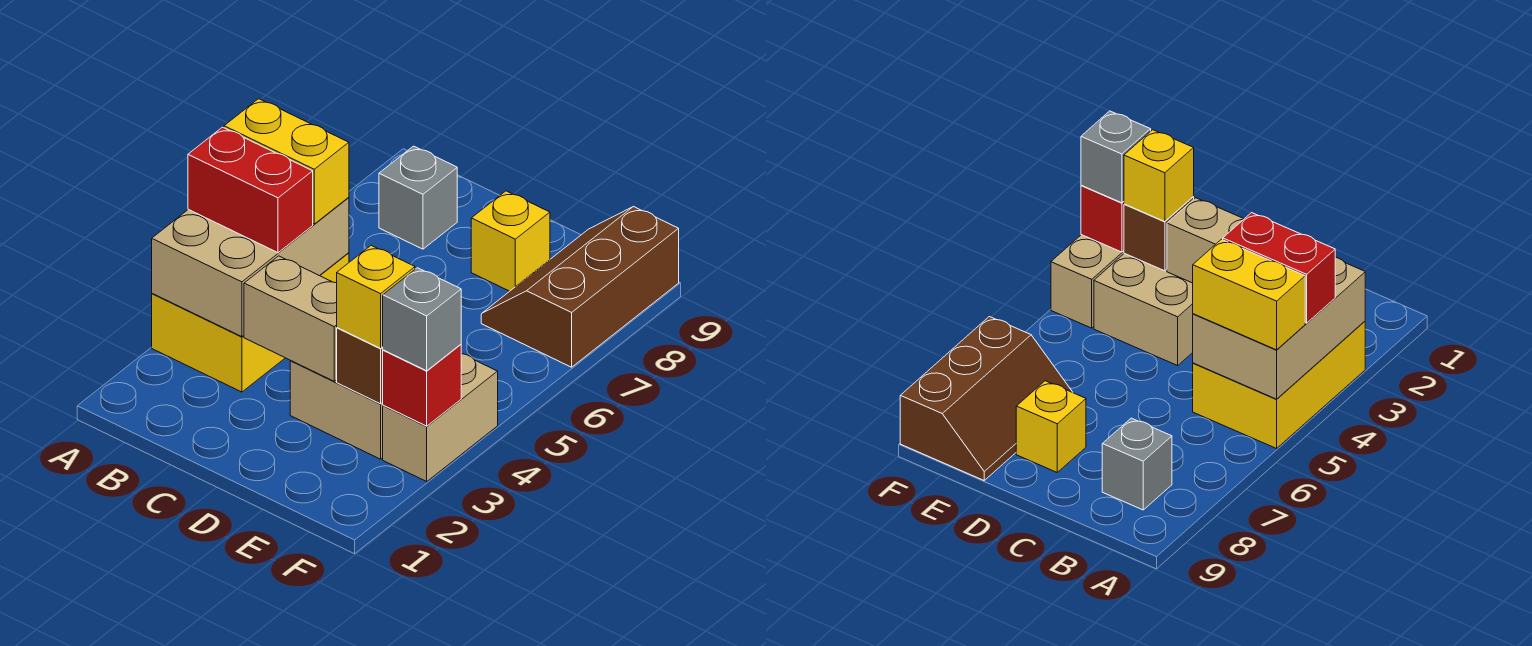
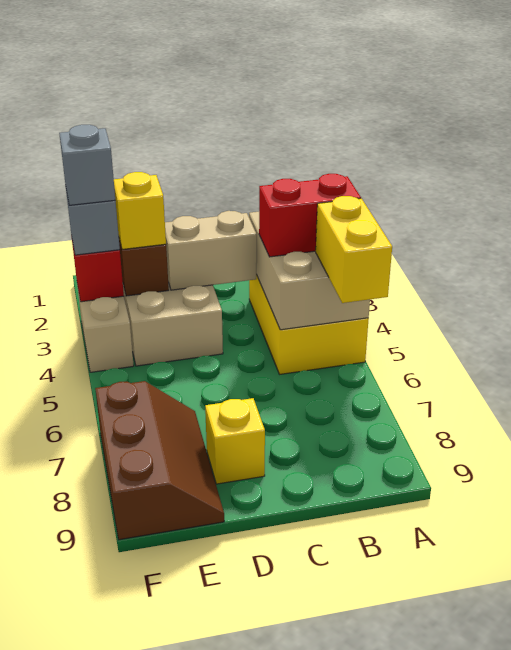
yellow 1x2 brick [224,99,349,224] -> yellow 1x2 brick turned to [316,196,392,303]
grey 1x1 brick [379,146,457,249] -> grey 1x1 brick moved to [59,125,115,205]

